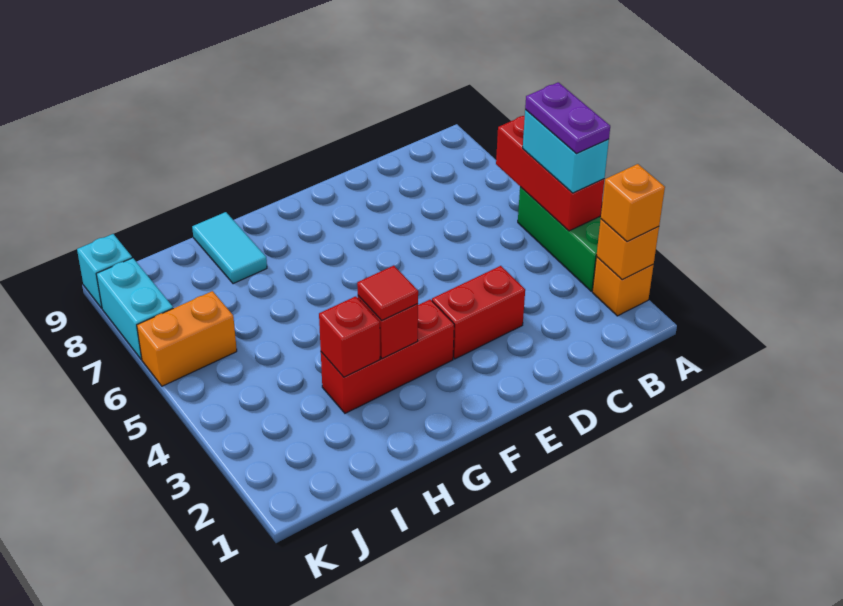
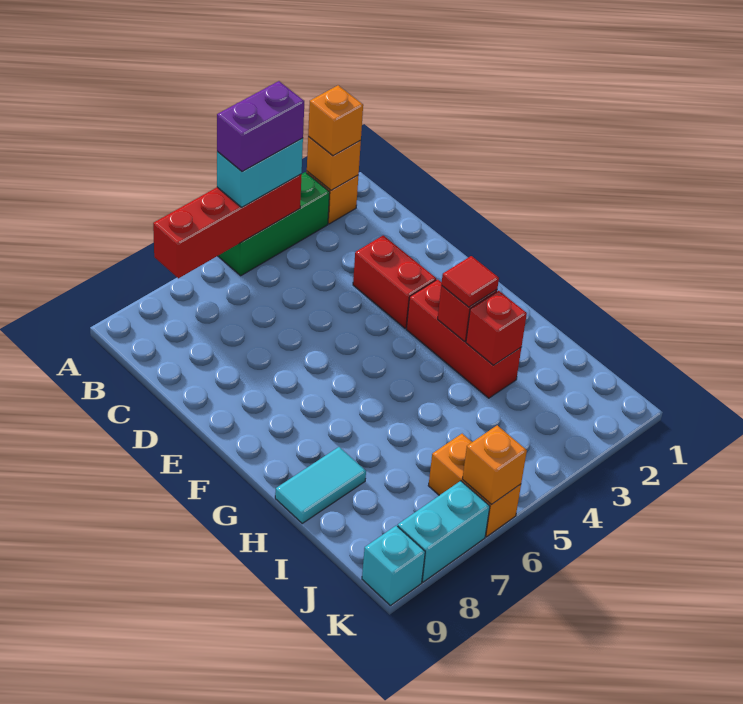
red 1x3 brick [496,116,604,231] -> red 1x4 brick [153,174,302,278]
purple 1x2 plate [525,82,610,154] -> purple 1x2 brick [217,81,304,172]
none -> orange 1x1 brick [462,425,527,505]

